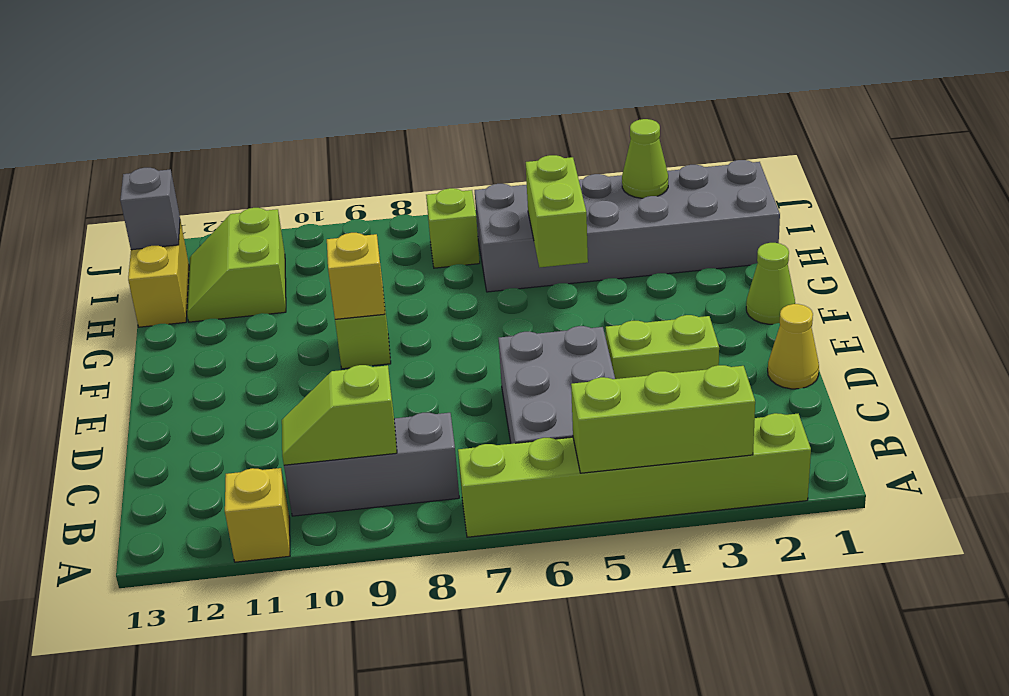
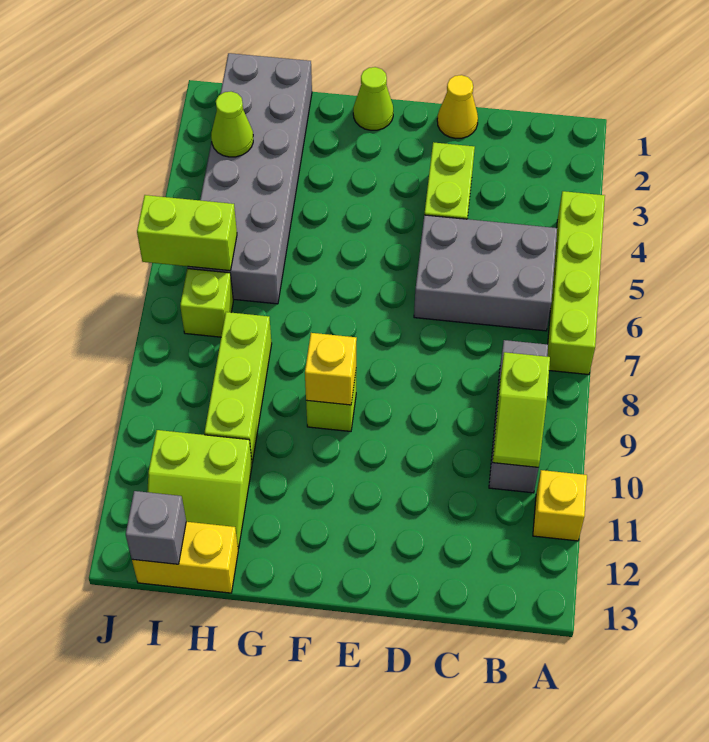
lime 1x6 brick [458,413,811,537] -> lime 1x4 brick [547,191,605,375]
lime 1x3 brick [571,365,755,473] -> lime 1x3 brick moved to [205,312,272,463]
lime 1x2 brick [526,155,588,267] -> lime 1x2 brick moved to [137,195,237,271]

